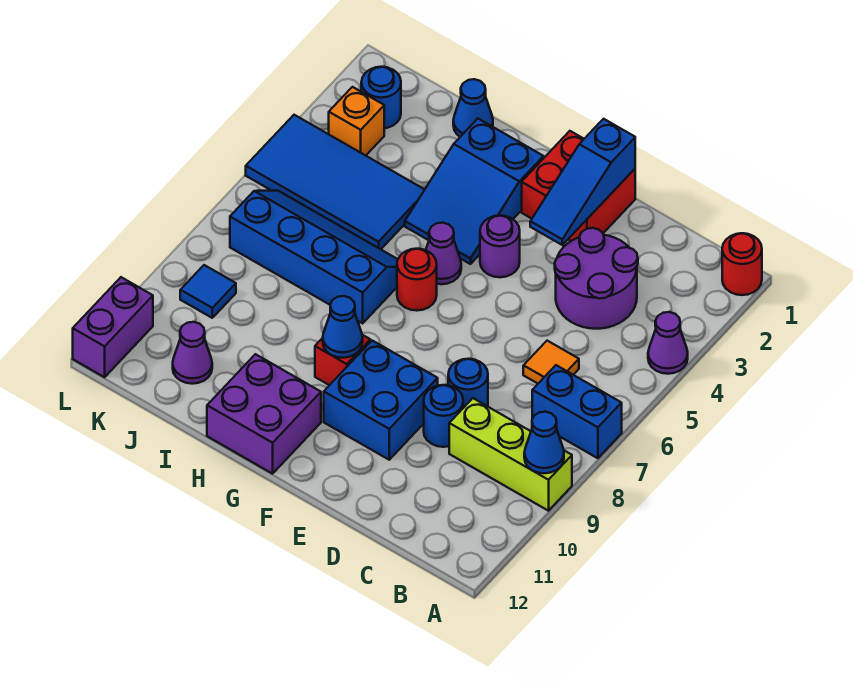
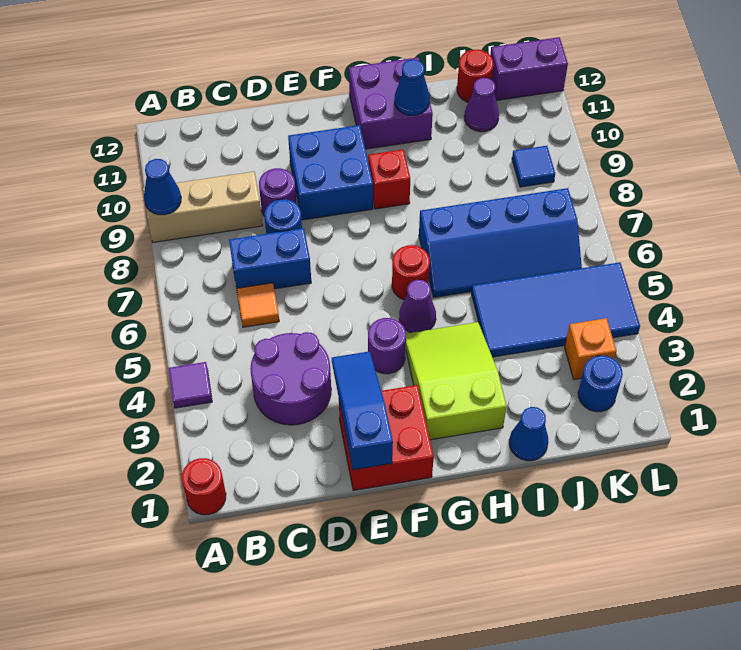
purple 1x1 cone [648,312,688,374] -> purple 1x1 tile [168,362,212,408]
blue 1x2 brick [532,365,622,458] -> blue 1x2 brick moved to [229,228,311,289]
lime 1x3 brick [449,398,572,511] -> tan 1x3 brick [143,172,262,242]
blue 1x1 round brick [424,385,463,447] -> purple 1x1 round brick [259,168,297,217]
blue 2x3 slope [405,119,543,264] -> lime 2x3 slope [406,322,507,440]
blue 1x1 cone [323,296,363,358] -> blue 1x1 cone moved to [395,60,430,115]
none -> red 1x1 round brick [457,50,494,102]
purple 1x2 brick [73,277,153,377] -> purple 1x2 brick turned to [490,37,568,100]

